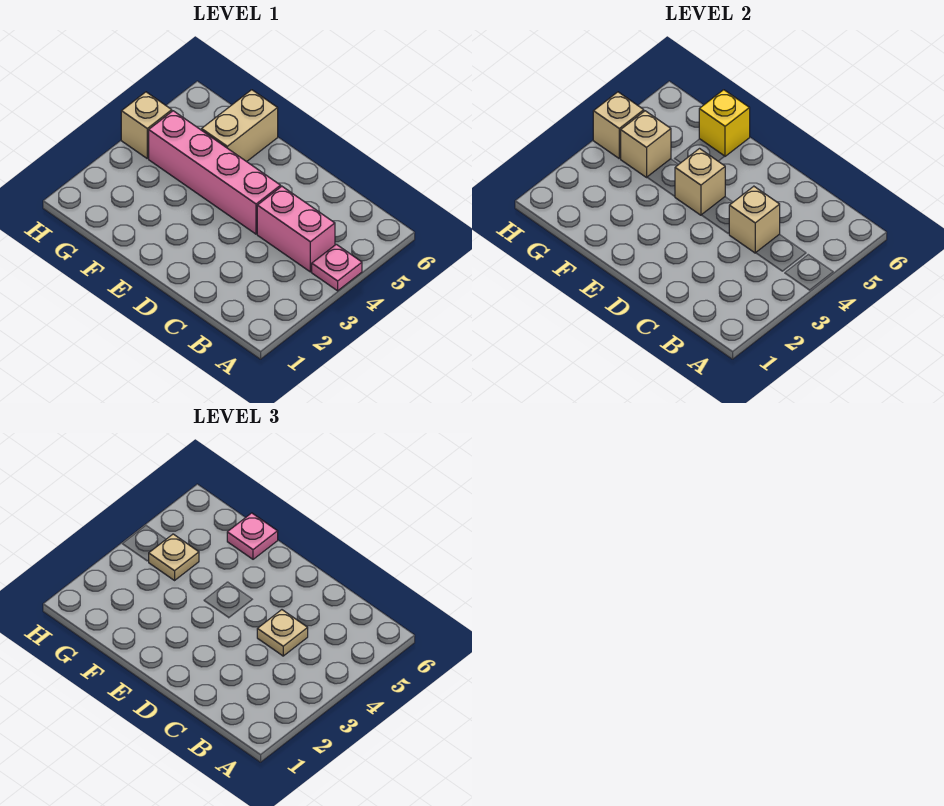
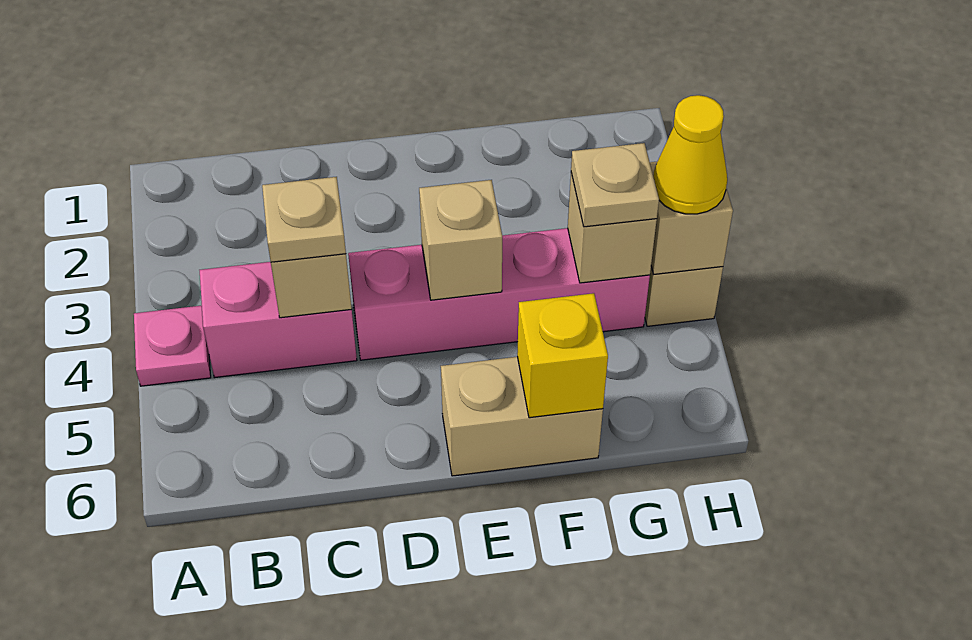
tan 1x2 brick [202,90,278,162] -> tan 1x2 brick turned to [441,357,603,476]
pink 1x1 plate [227,513,278,559] -> none
none -> yellow 1x1 cone [653,95,727,214]

